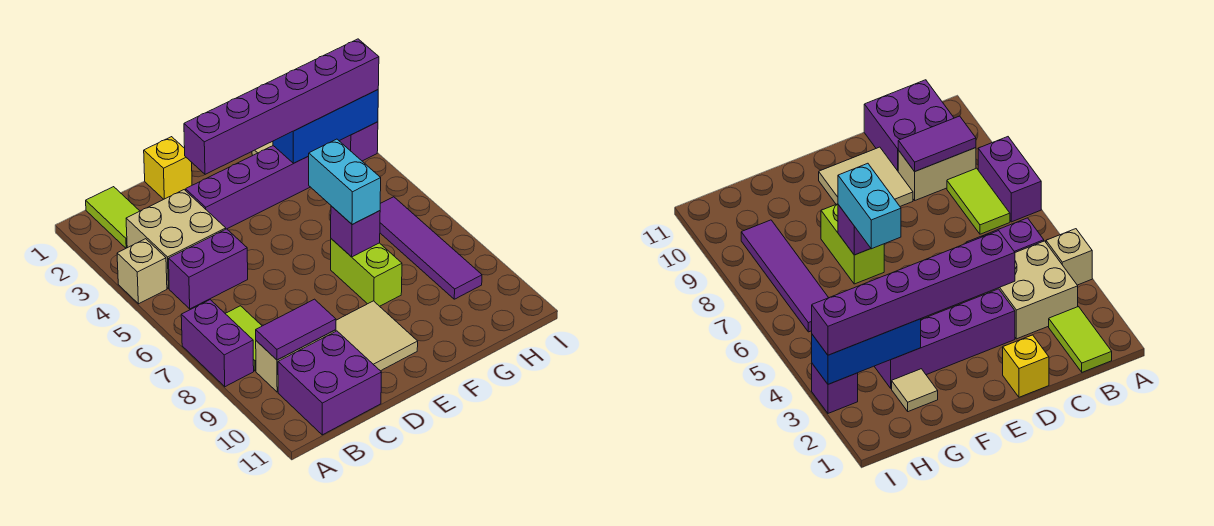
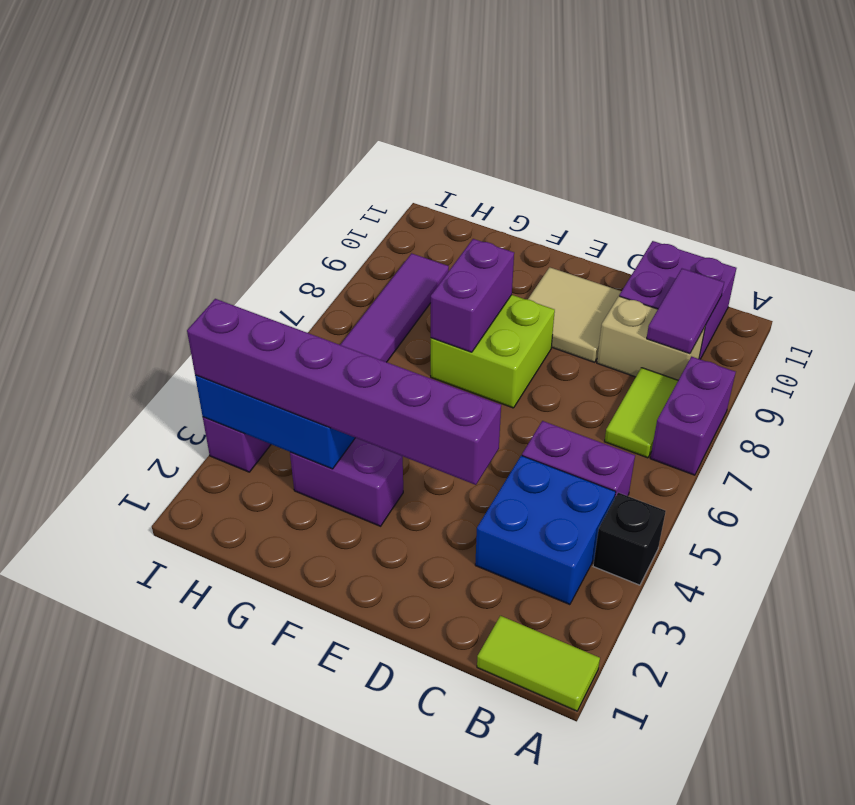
tan 1x1 brick [117,239,167,304] -> black 1x1 brick [593,493,666,585]
lime 1x2 tile [86,187,139,248] -> lime 1x2 tile turned to [477,616,600,711]
tan 2x2 brick [126,190,226,289] -> blue 2x2 brick [475,456,616,605]
purple 1x2 tile [256,299,336,360] -> purple 1x2 tile turned to [647,269,724,354]
yellow 1x1 brick [144,137,192,199] -> none
purple 1x4 brick [186,146,310,229] -> purple 1x2 brick [290,438,403,526]
cyan 1x2 brick [309,139,381,225] -> none
lime 1x2 brick [331,239,402,306] -> lime 2x2 brick [431,295,555,408]
purple 1x1 brick [331,206,380,257] -> purple 1x2 brick [431,239,514,352]
tan 1x1 tile [892,369,938,412] -> none

